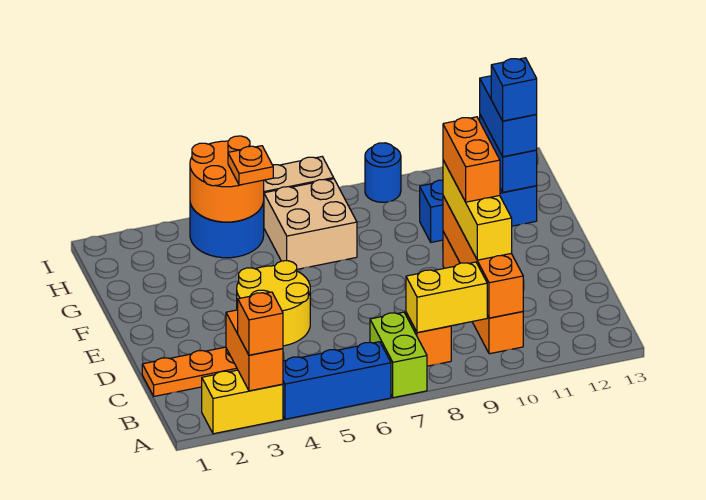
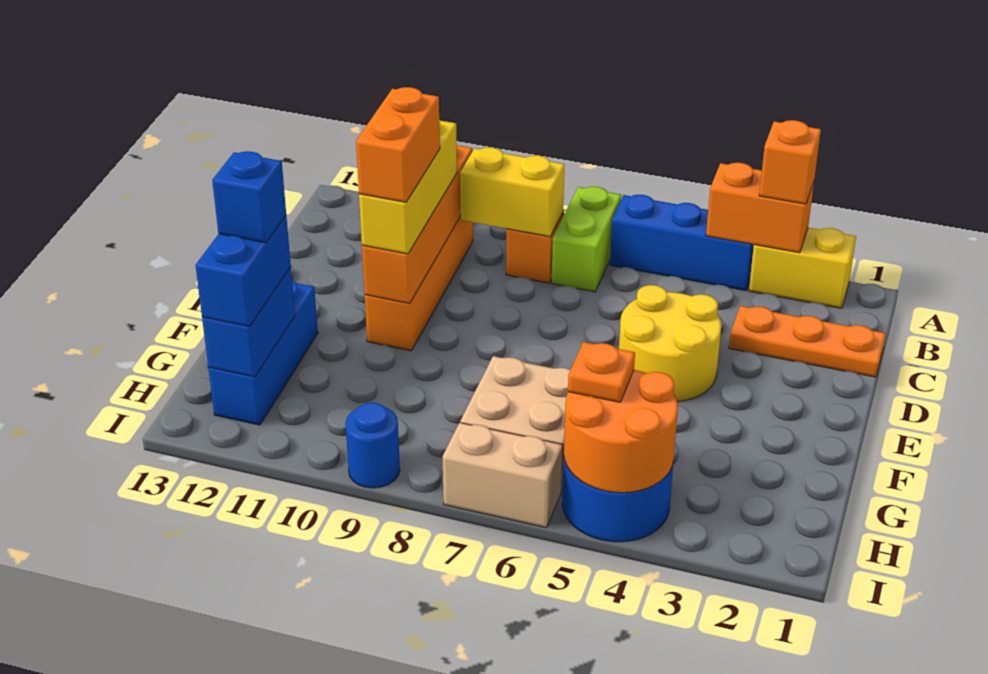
orange 1x2 brick [226,310,283,391] -> orange 1x2 brick turned to [706,163,814,253]
blue 1x3 brick [420,180,537,242] -> blue 1x3 brick turned to [208,280,318,425]

